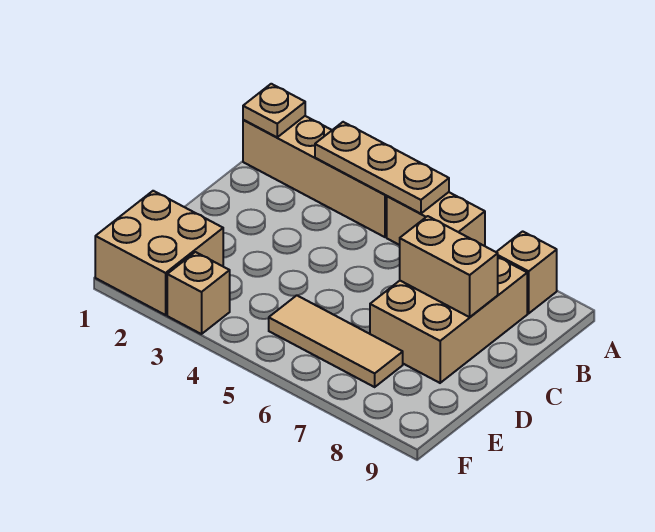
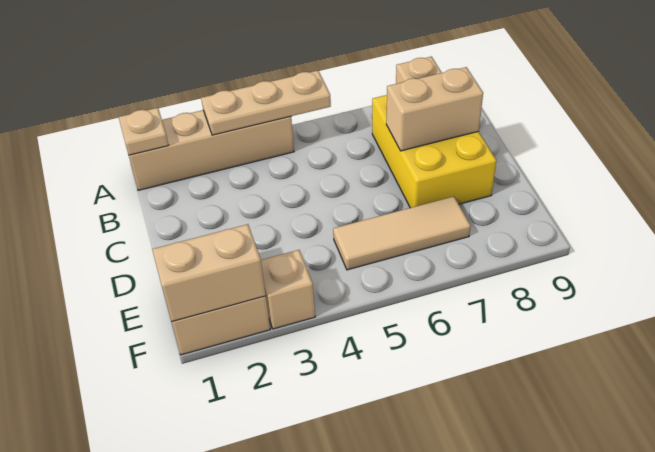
tan 1x2 brick [387,192,485,246] -> tan 1x2 brick moved to [152,224,266,322]
tan 2x3 brick [370,257,527,383] -> yellow 2x3 brick [372,95,496,208]

